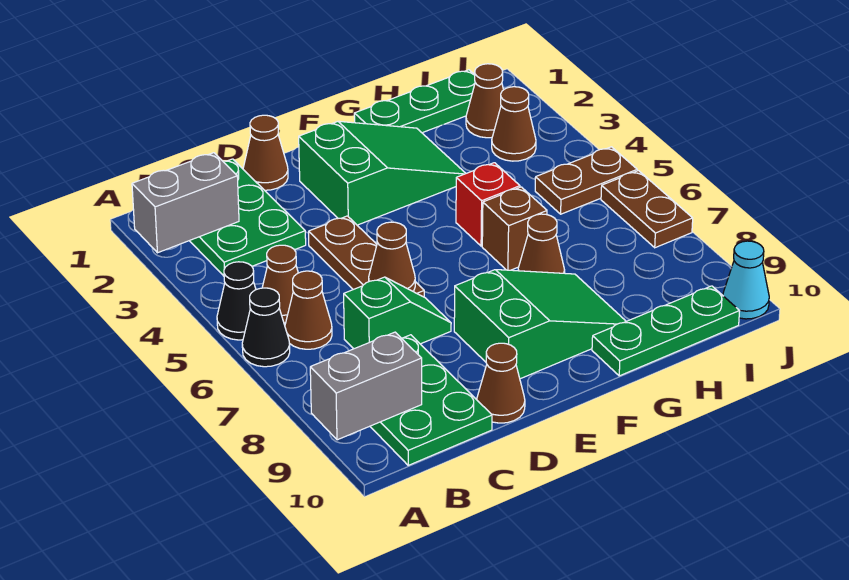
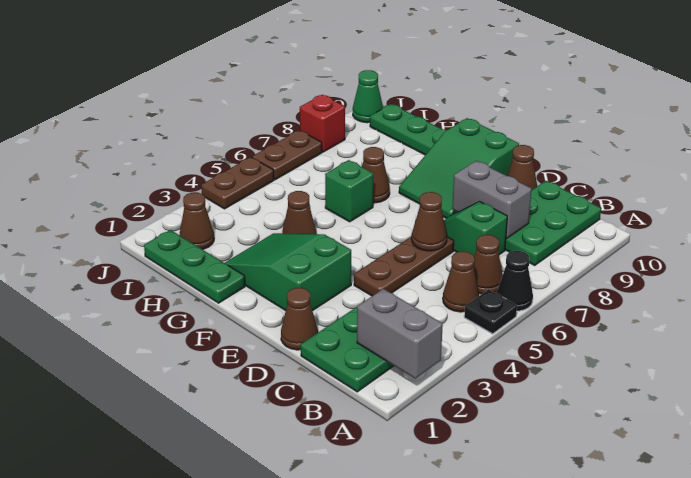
black 1x1 cone [217,262,256,340] -> black 1x1 plate [464,290,517,334]
grey 1x2 brick [310,332,422,440] -> grey 1x2 brick moved to [452,161,531,238]
green 2x3 slope [454,270,626,379] -> green 2x3 slope turned to [399,118,519,218]
red 1x1 brick [456,163,520,246] -> red 1x1 brick moved to [300,95,345,152]
brown 1x1 brick [482,187,547,270] -> green 1x1 brick [325,160,373,222]
brown 1x1 cone [492,87,536,161] -> brown 1x1 cone moved to [282,191,316,234]
brown 1x2 plate [535,147,637,214] -> brown 1x2 plate turned to [201,157,274,209]
cyan 1x1 cone [723,241,769,319] -> green 1x1 cone [353,70,383,123]

